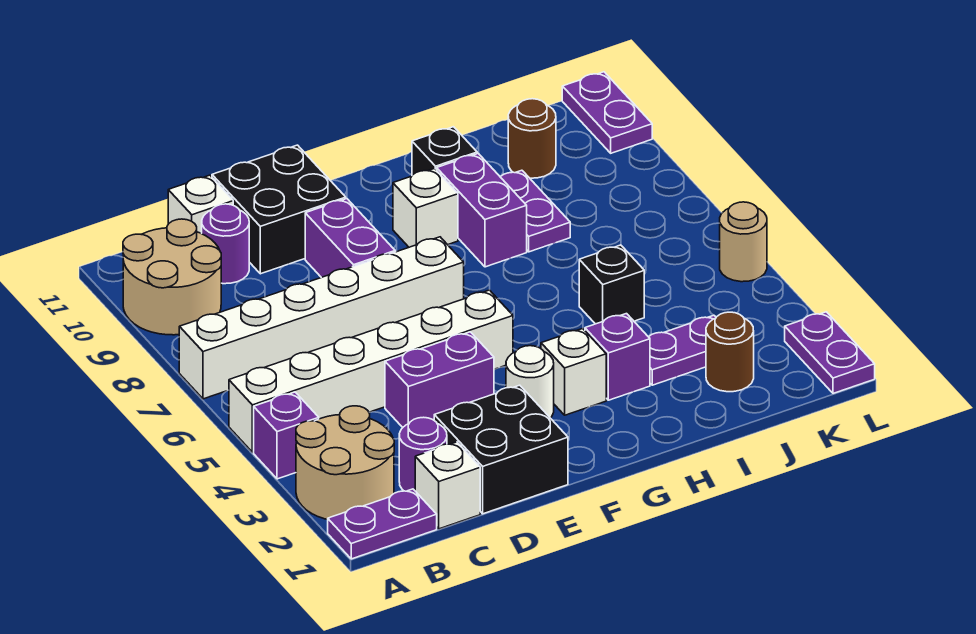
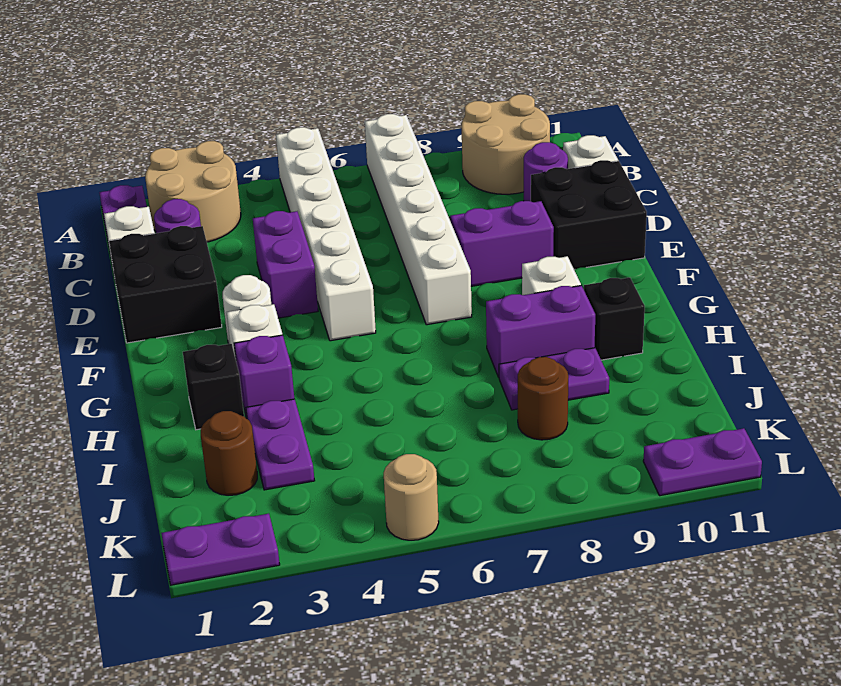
purple 1x1 brick [254,392,319,479] -> none
black 1x1 brick [579,245,644,324] -> black 1x1 brick moved to [183,344,244,430]
brown 1x1 round brick [508,99,556,178] -> brown 1x1 round brick moved to [518,357,569,440]

